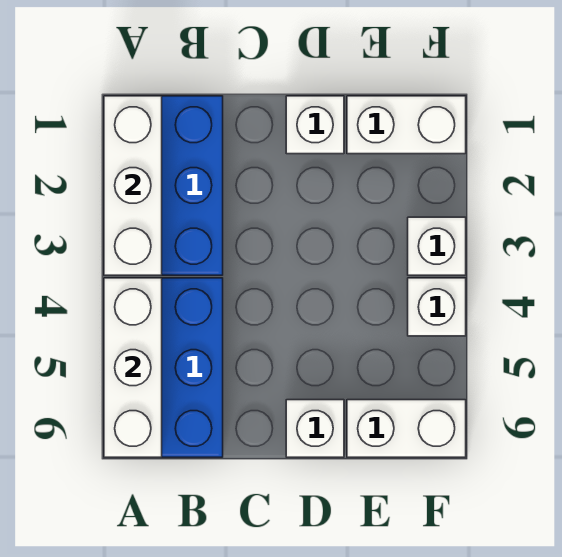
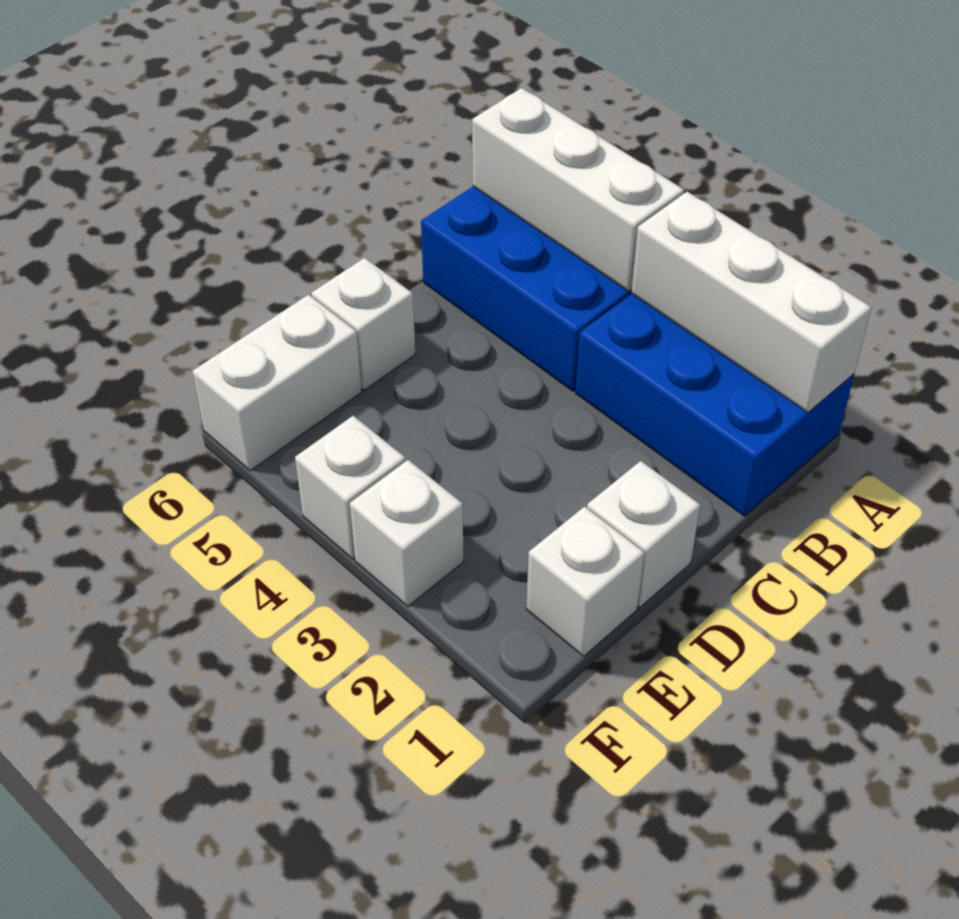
white 1x2 brick [347,96,466,154] -> white 1x1 brick [526,506,644,656]

